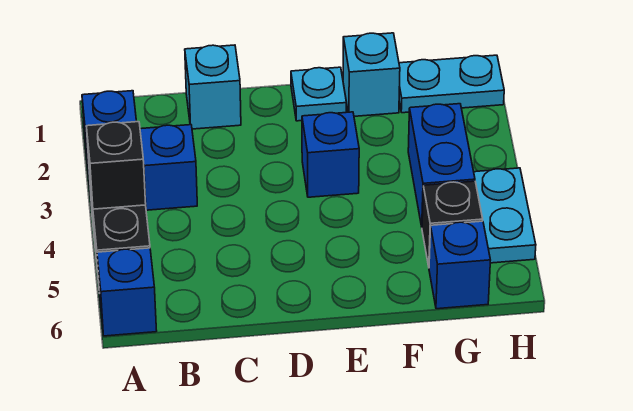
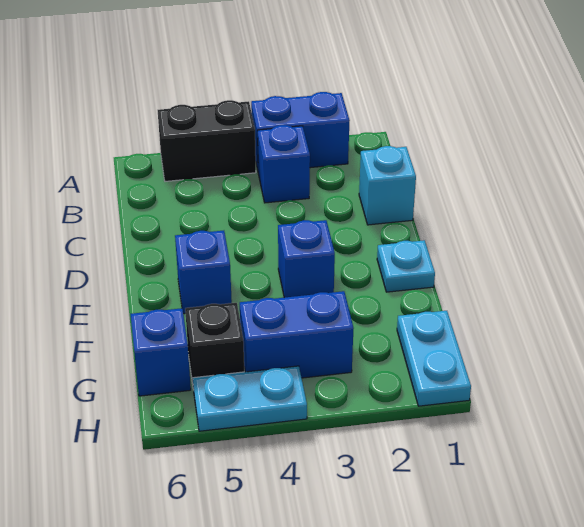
black 1x1 brick [86,122,146,209] -> none
blue 1x1 brick [97,248,157,336] -> blue 1x1 brick moved to [175,231,232,314]
cyan 1x1 brick [343,33,400,116] -> none

